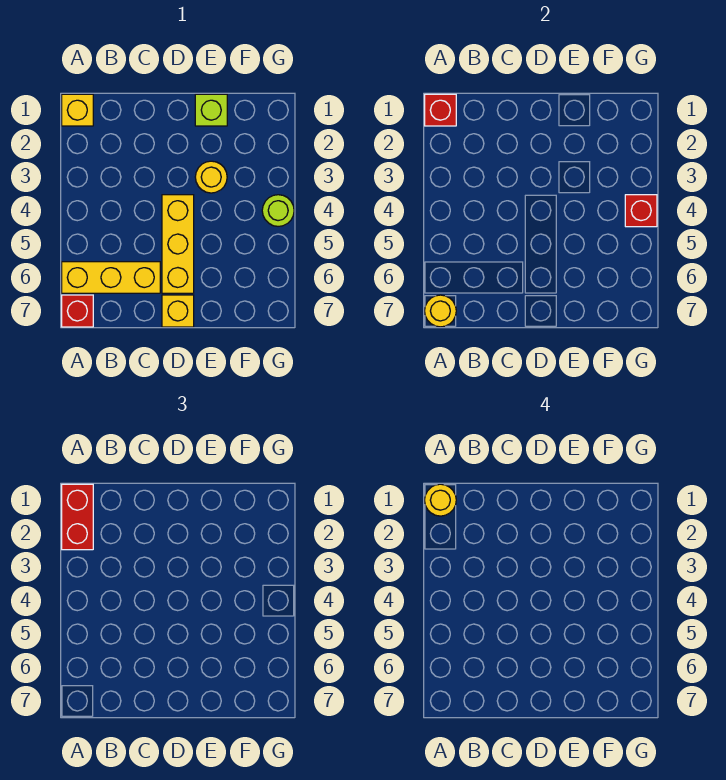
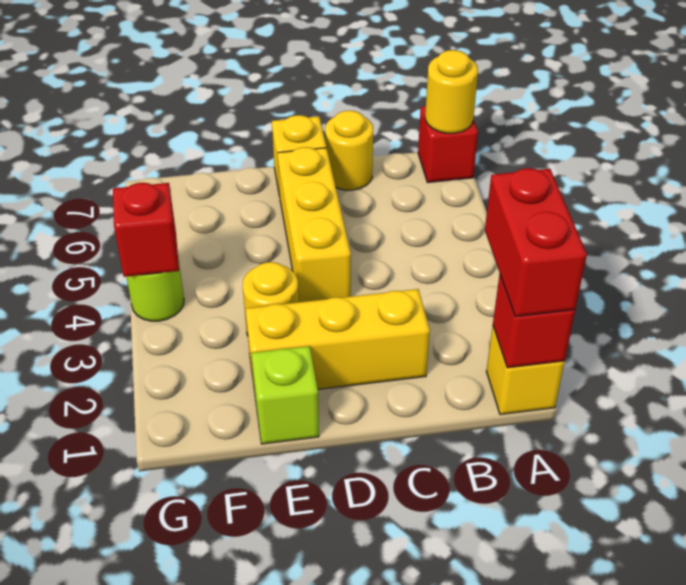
yellow 1x1 round brick [425,484,456,516] -> yellow 1x1 round brick moved to [325,110,373,190]
yellow 1x3 brick [62,262,160,293] -> yellow 1x3 brick moved to [246,289,430,392]

